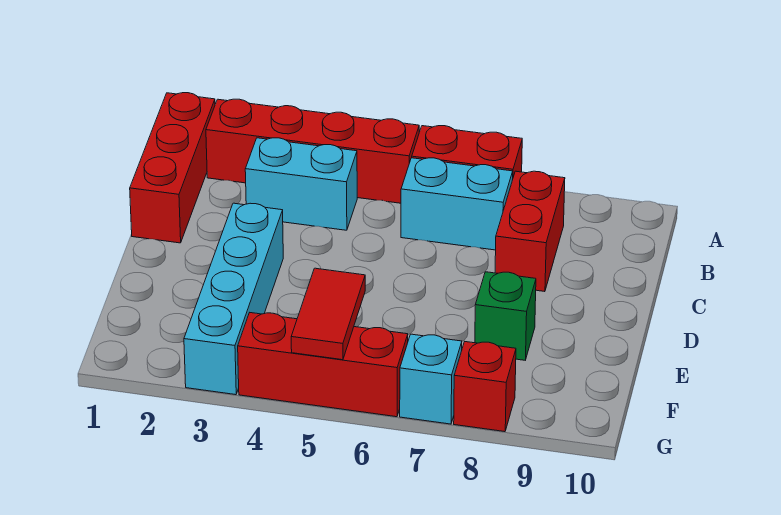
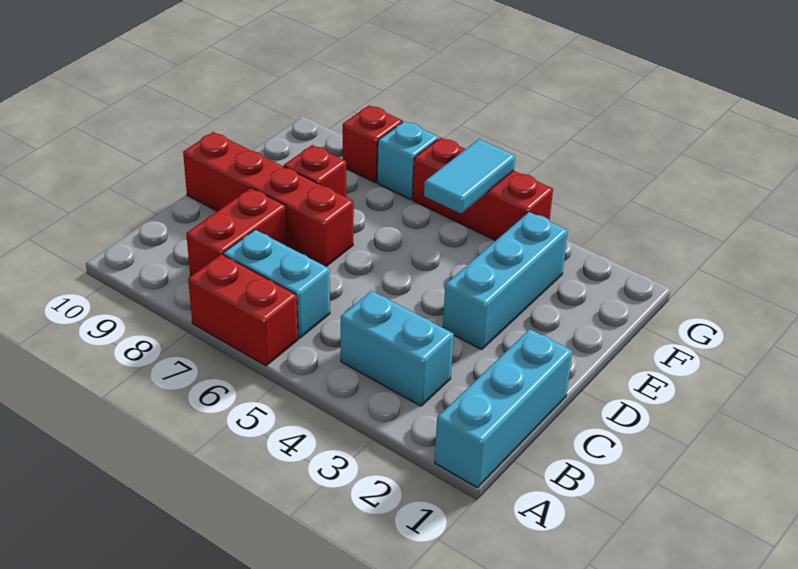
red 1x3 brick [130,93,215,243] -> cyan 1x3 brick [435,329,573,488]
red 1x4 brick [206,99,419,203] -> red 1x4 brick moved to [183,132,354,266]
cyan 1x4 brick [184,203,283,395] -> cyan 1x3 brick [443,212,568,349]
green 1x1 brick [475,272,536,360] -> red 1x1 brick [284,145,346,197]
red 1x2 tile [291,268,365,360] -> cyan 1x2 tile [424,139,515,213]

